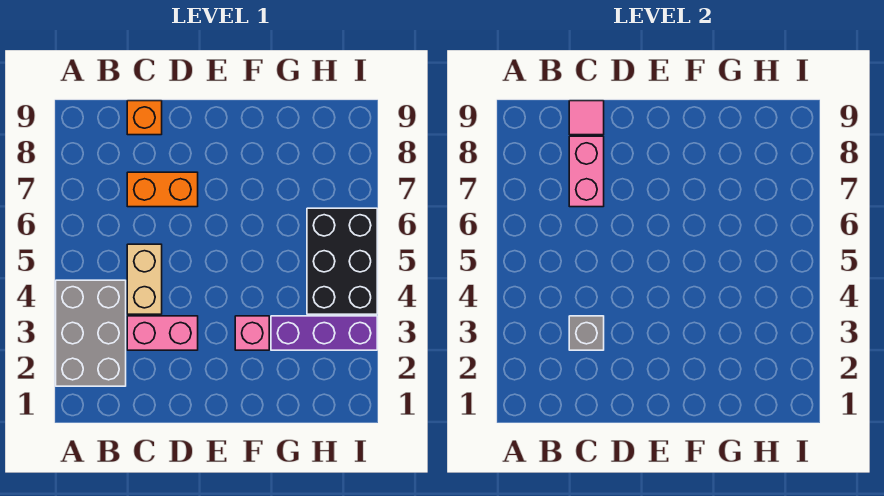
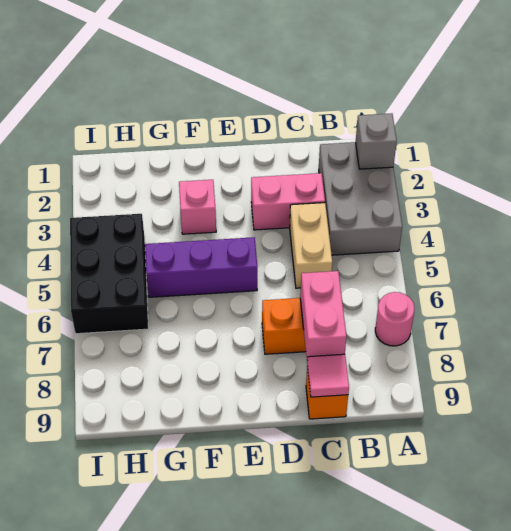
none -> pink 1x1 round brick [375,292,414,346]
grey 1x1 brick [569,316,604,350] -> grey 1x1 brick moved to [356,113,397,169]
purple 1x3 brick [271,316,377,350] -> purple 1x3 brick moved to [145,237,257,297]

